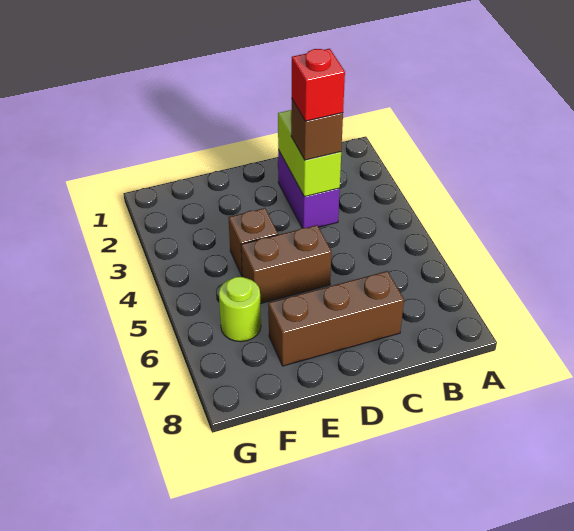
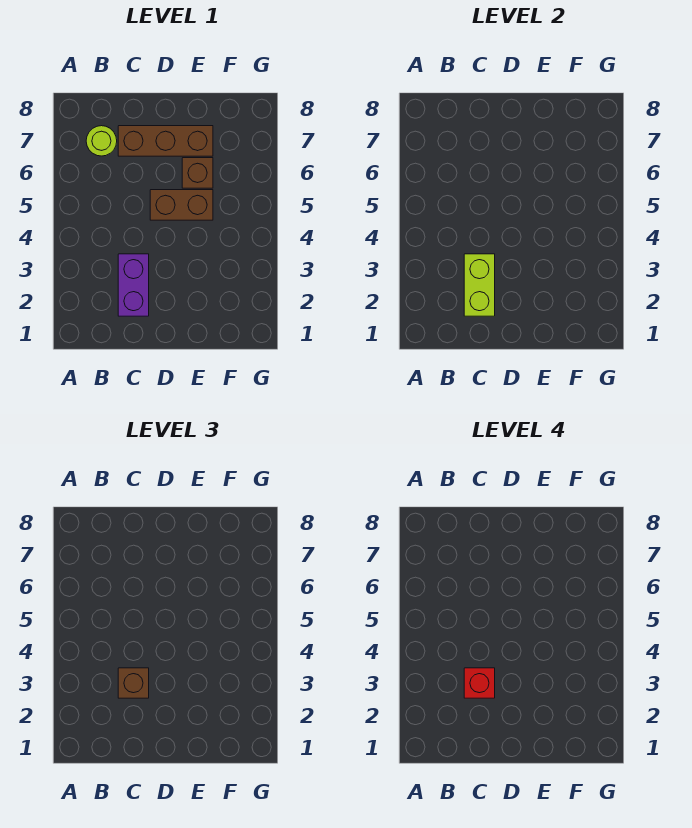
brown 1x1 brick [229,208,278,276] -> brown 1x1 brick moved to [182,158,213,188]
lime 1x1 round brick [219,277,261,342] -> lime 1x1 round brick moved to [86,126,117,156]

